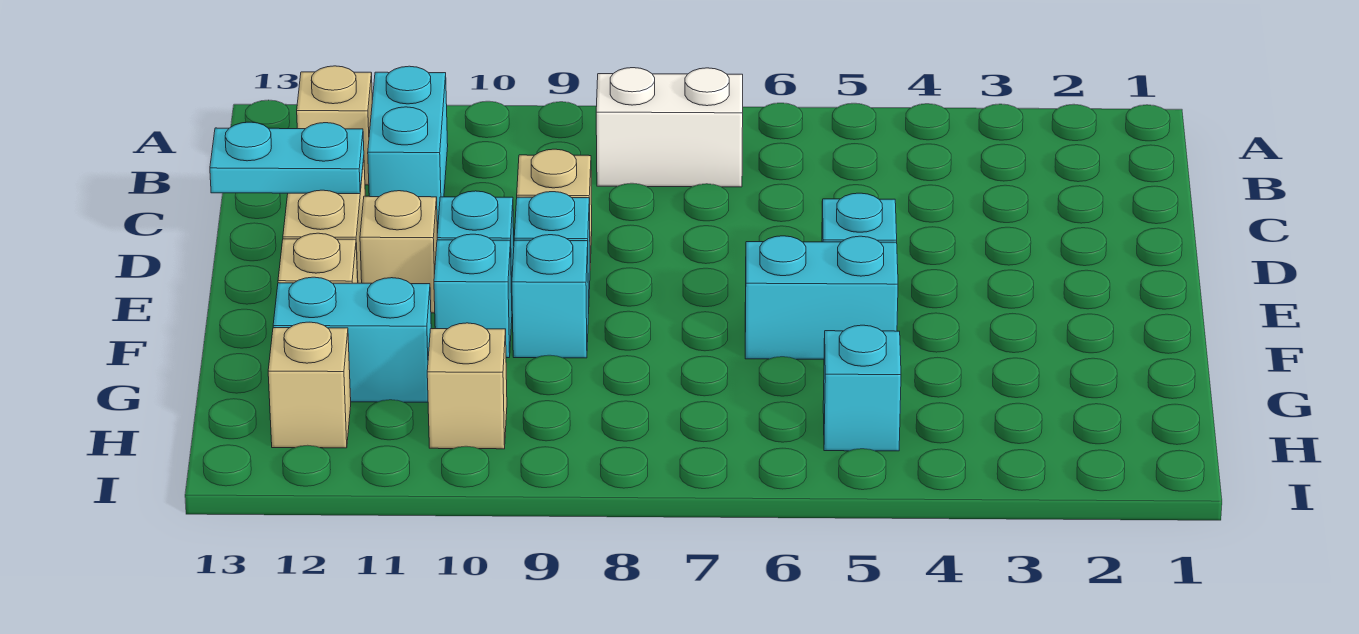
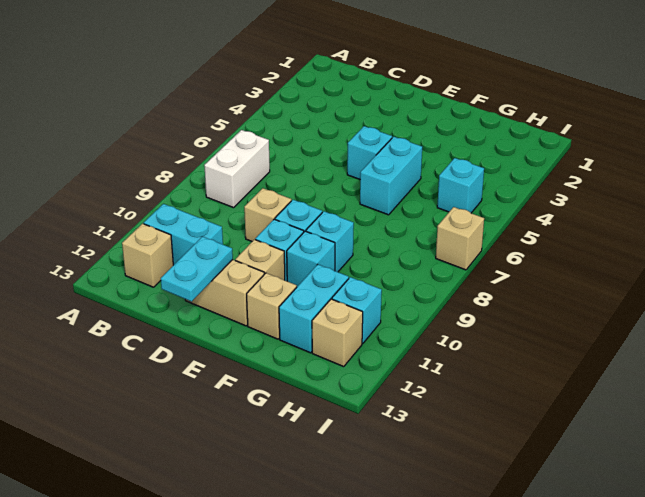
tan 1x1 brick [427,323,507,449] -> tan 1x1 brick moved to [436,207,484,270]
none -> cyan 1x1 brick [332,277,382,344]

